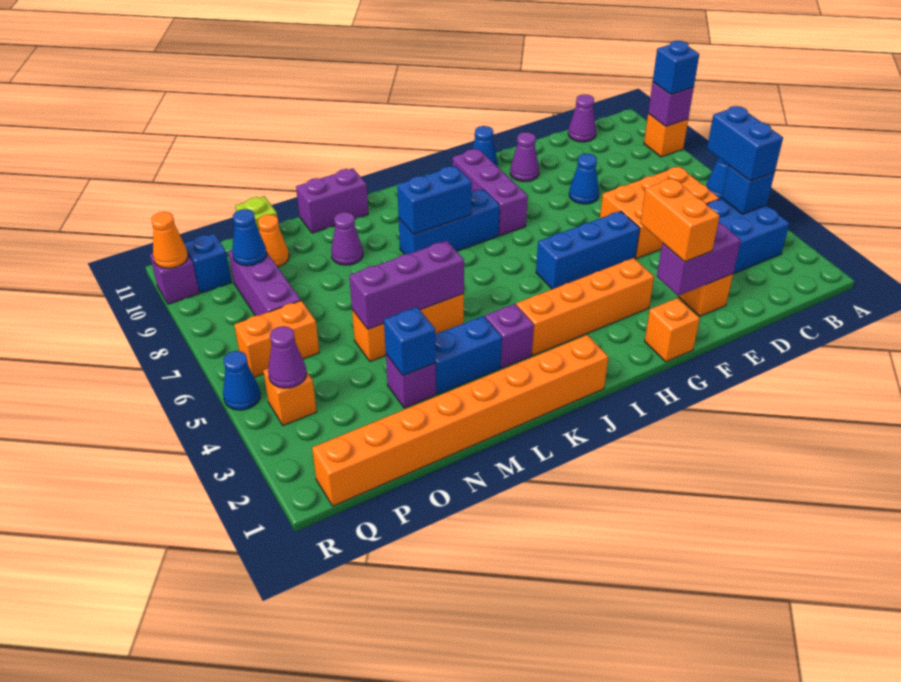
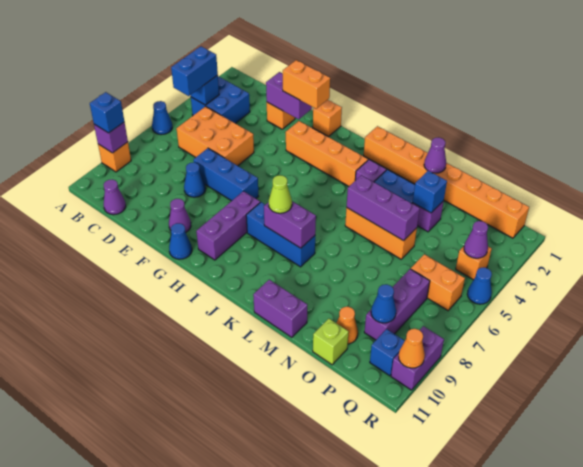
orange 1x2 brick [640,178,720,262] -> orange 1x2 brick turned to [283,60,330,109]
blue 1x3 brick [536,211,640,289] -> blue 1x3 brick moved to [193,148,259,201]
blue 1x2 brick [397,166,472,234] -> purple 1x2 brick [264,201,316,248]
none -> lime 1x1 cone [269,175,292,213]
purple 1x1 cone [331,212,363,265] -> purple 1x1 cone moved to [424,137,446,173]
purple 1x1 brick [150,253,199,304] -> purple 1x2 brick [391,326,444,390]

